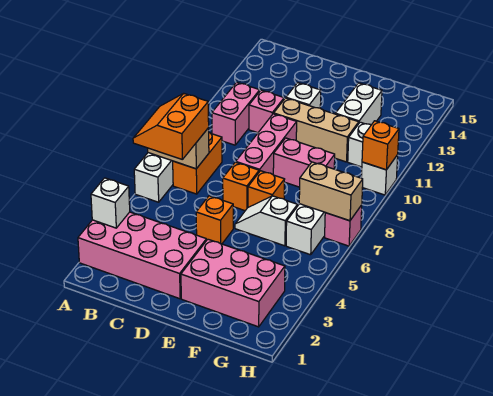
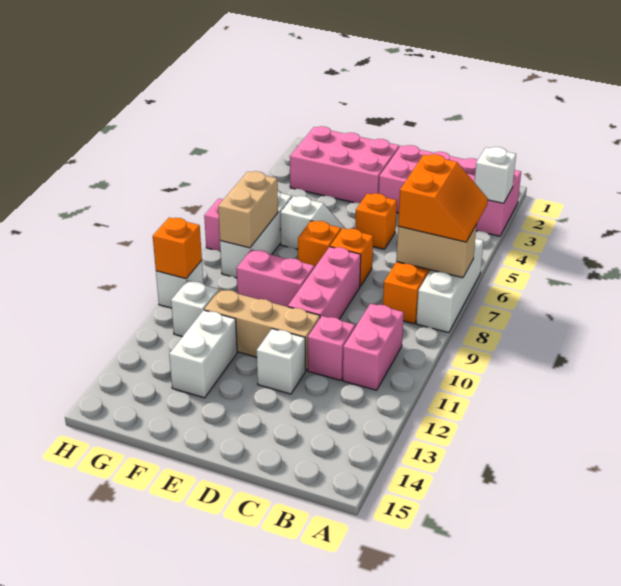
tan 1x2 brick [299,162,363,221] -> tan 1x2 brick turned to [218,171,278,248]

